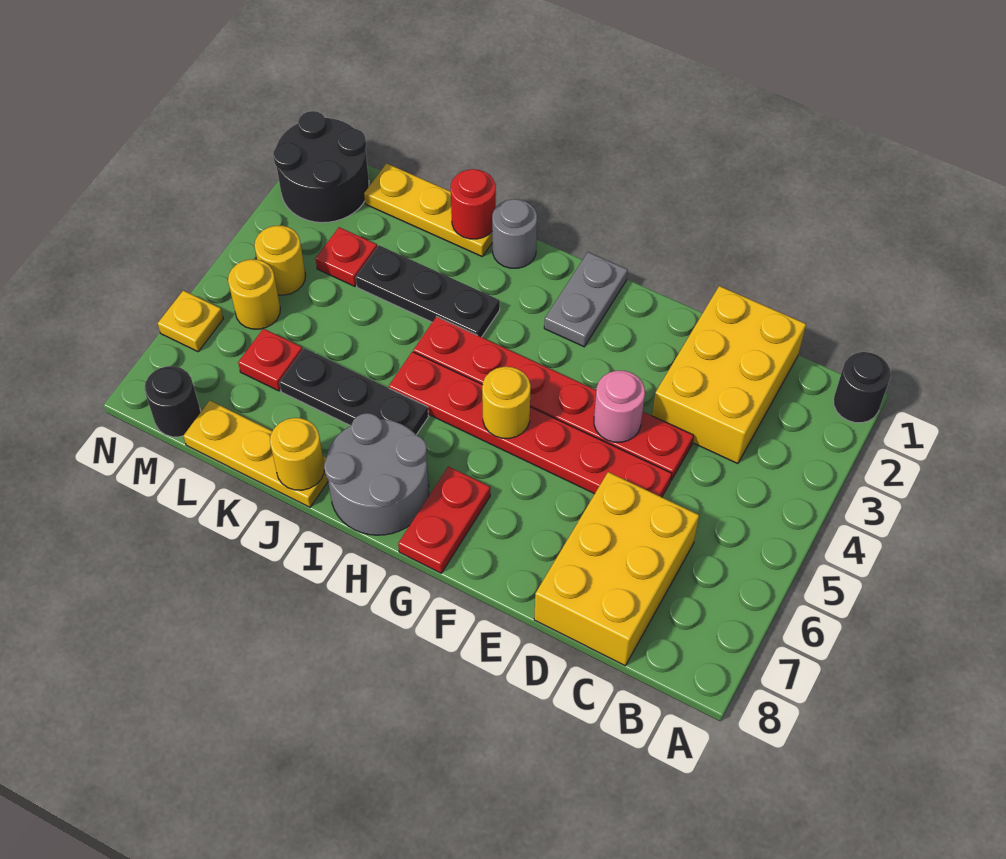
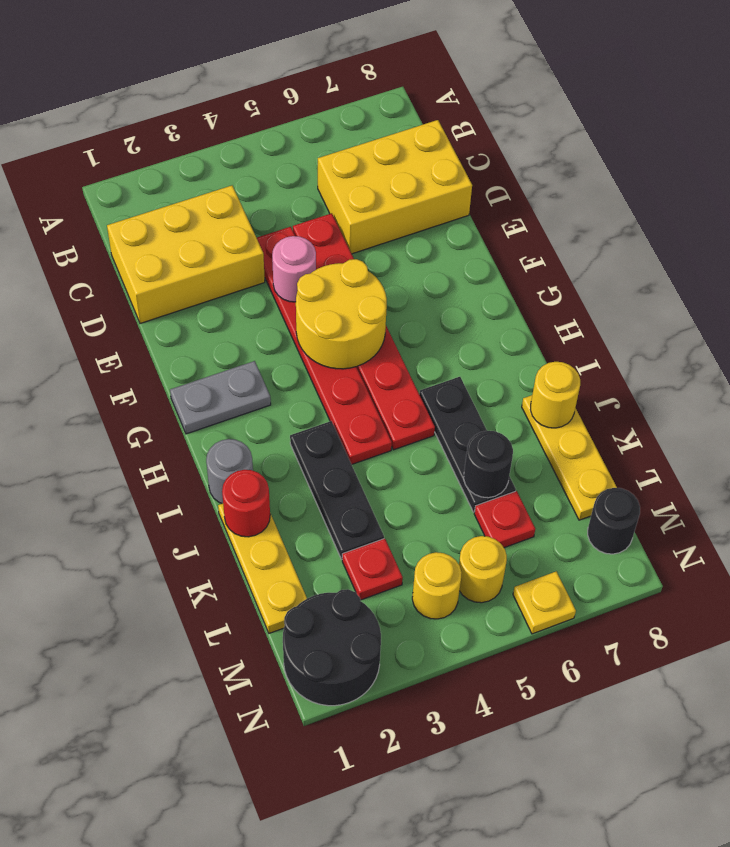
black 1x1 round brick [833,352,891,423] -> black 1x1 round brick moved to [464,431,513,498]
yellow 1x1 round brick [482,367,531,439] -> yellow 2x2 round brick [296,259,387,369]
red 1x2 plate [398,467,490,573] -> none
grey 2x2 round brick [324,413,429,535] -> none

